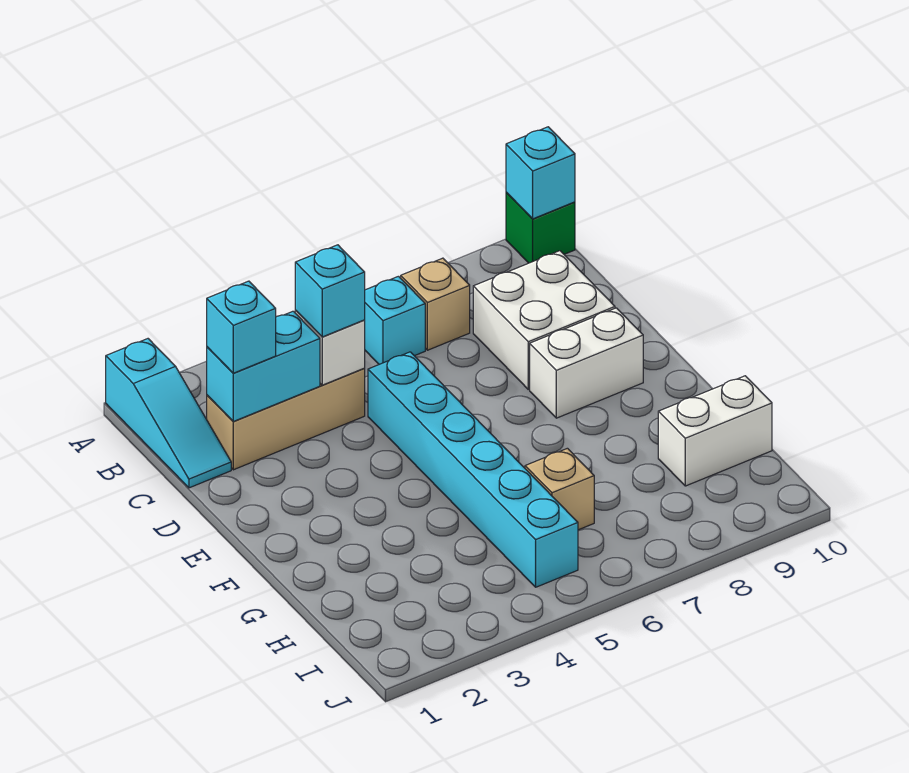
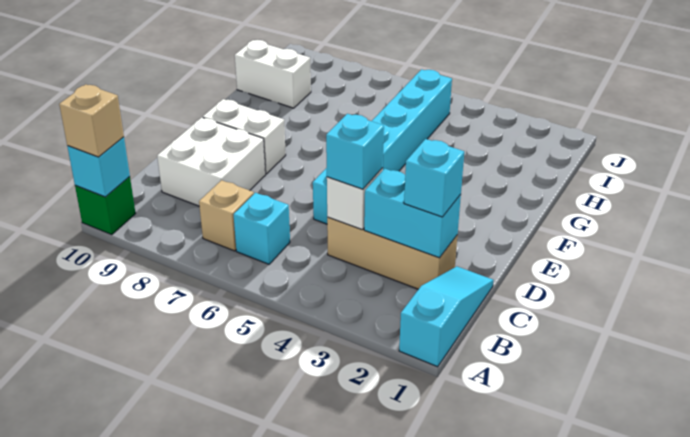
tan 1x1 brick [525,448,594,530] -> tan 1x1 brick moved to [59,84,124,157]

